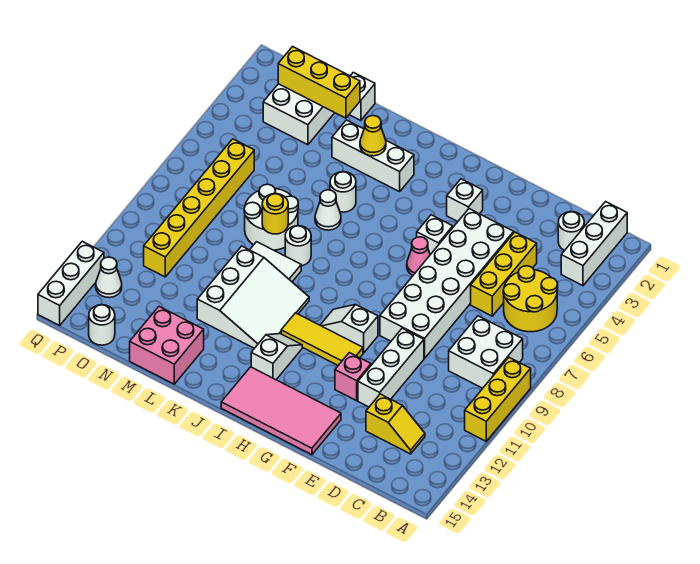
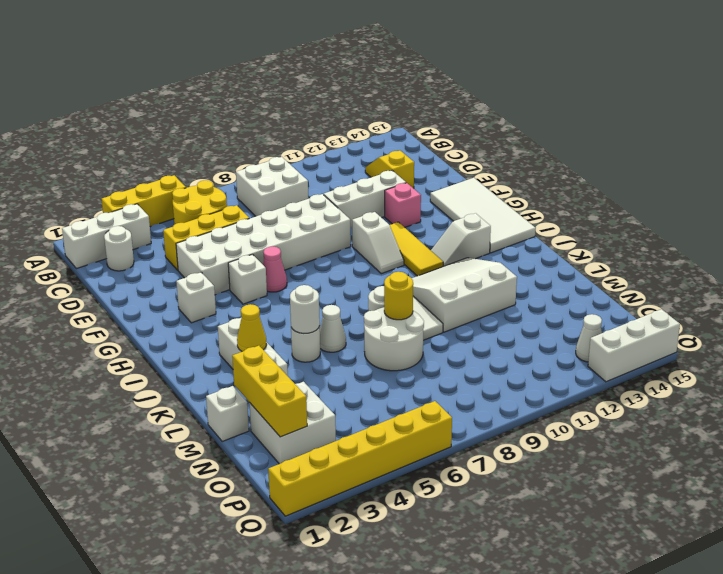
yellow 1x3 brick [465,358,531,441] -> yellow 1x3 brick moved to [102,175,186,227]
pink 2x4 tile [221,367,341,455] -> white 2x4 tile [430,178,536,253]
pink 2x2 brick [130,307,204,384] -> none
yellow 1x6 brick [144,139,254,277] -> yellow 1x6 brick moved to [268,401,452,516]
white 1x1 round brick [89,305,115,345] -> white 1x1 round brick moved to [290,285,320,334]

